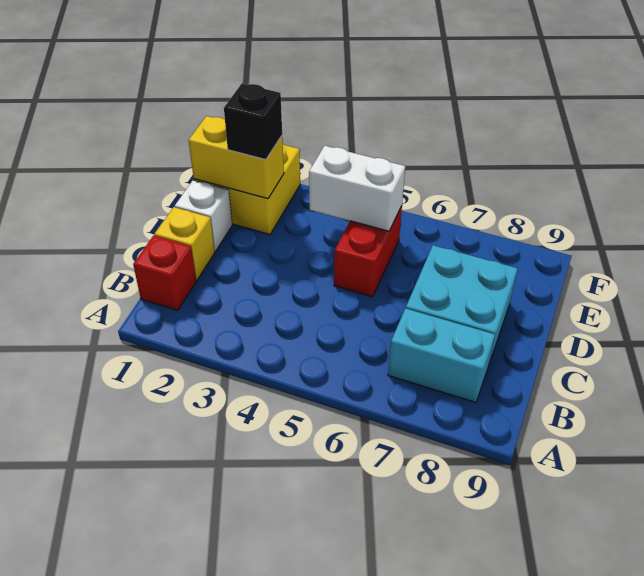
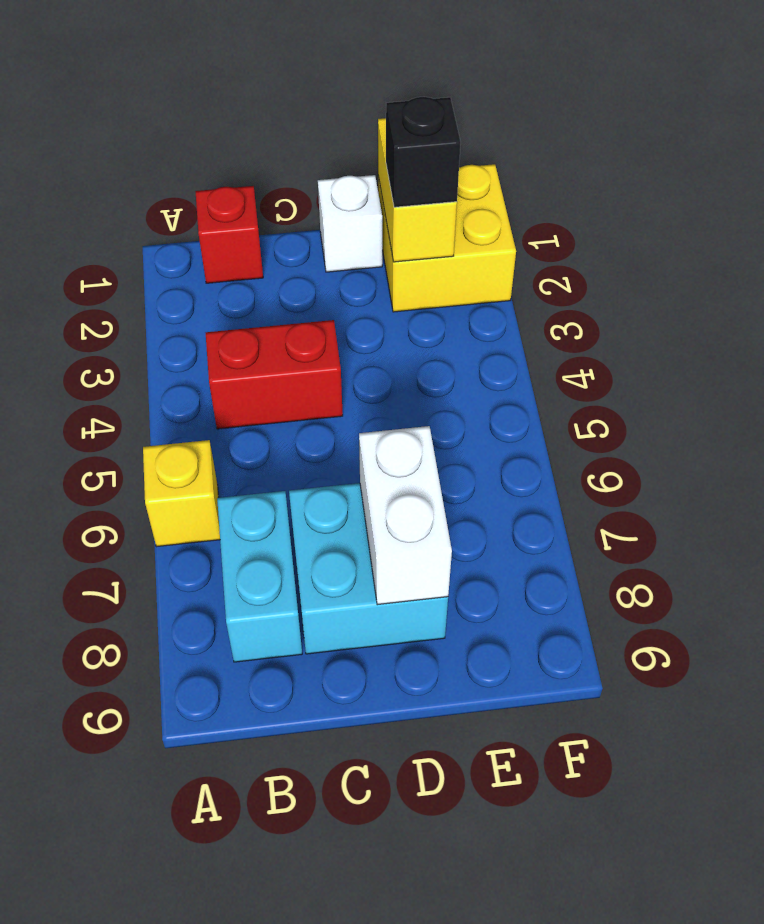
yellow 1x1 brick [155,207,215,280] -> yellow 1x1 brick moved to [143,440,220,547]
red 1x2 brick [334,206,402,297] -> red 1x2 brick moved to [206,320,343,429]
white 1x2 brick [309,146,405,231] -> white 1x2 brick moved to [359,426,452,605]

